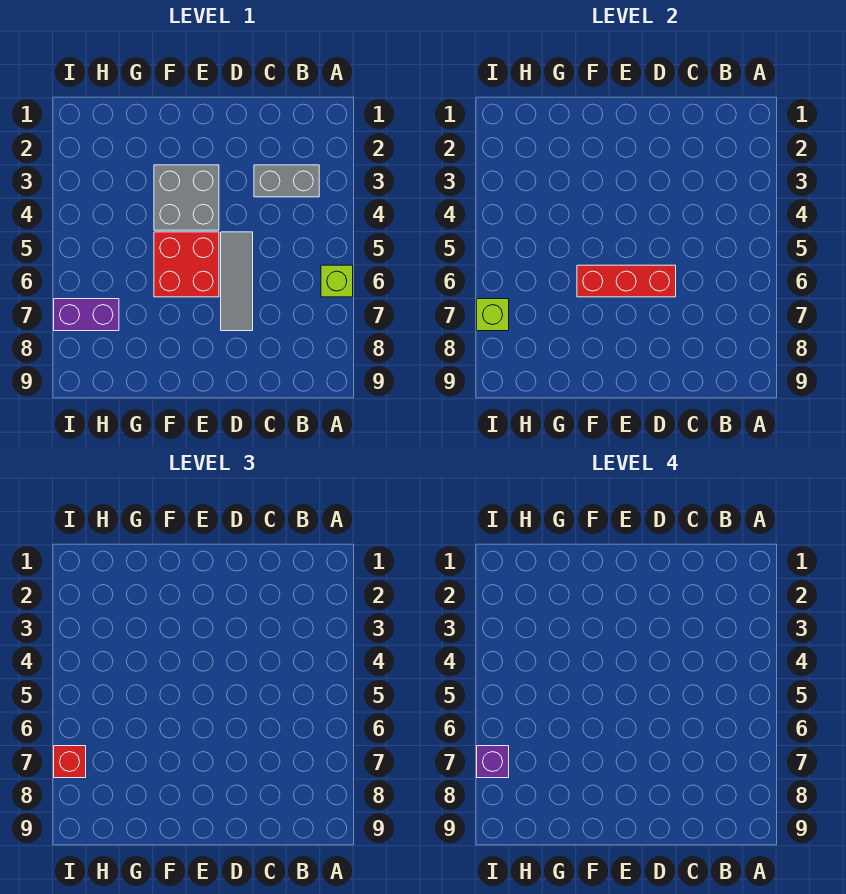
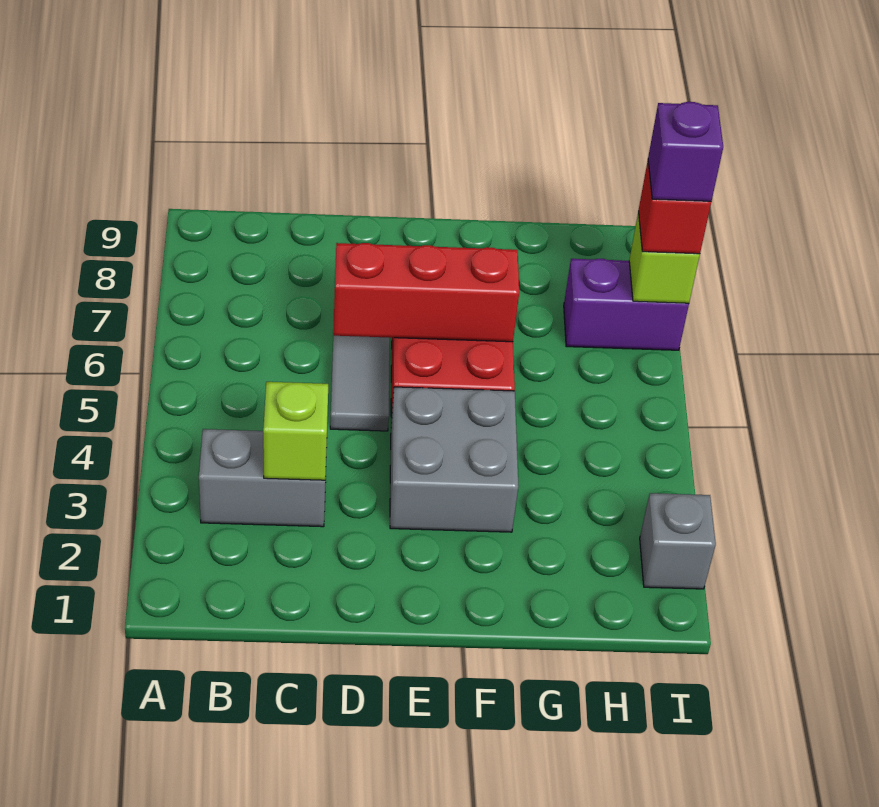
lime 1x1 brick [321,265,353,297] -> lime 1x1 brick moved to [263,382,328,480]
none -> grey 1x1 brick [640,493,716,589]

